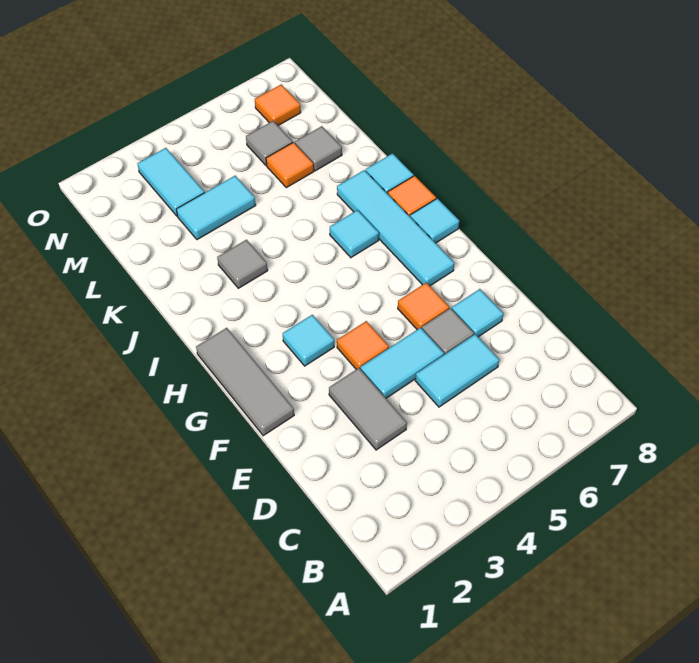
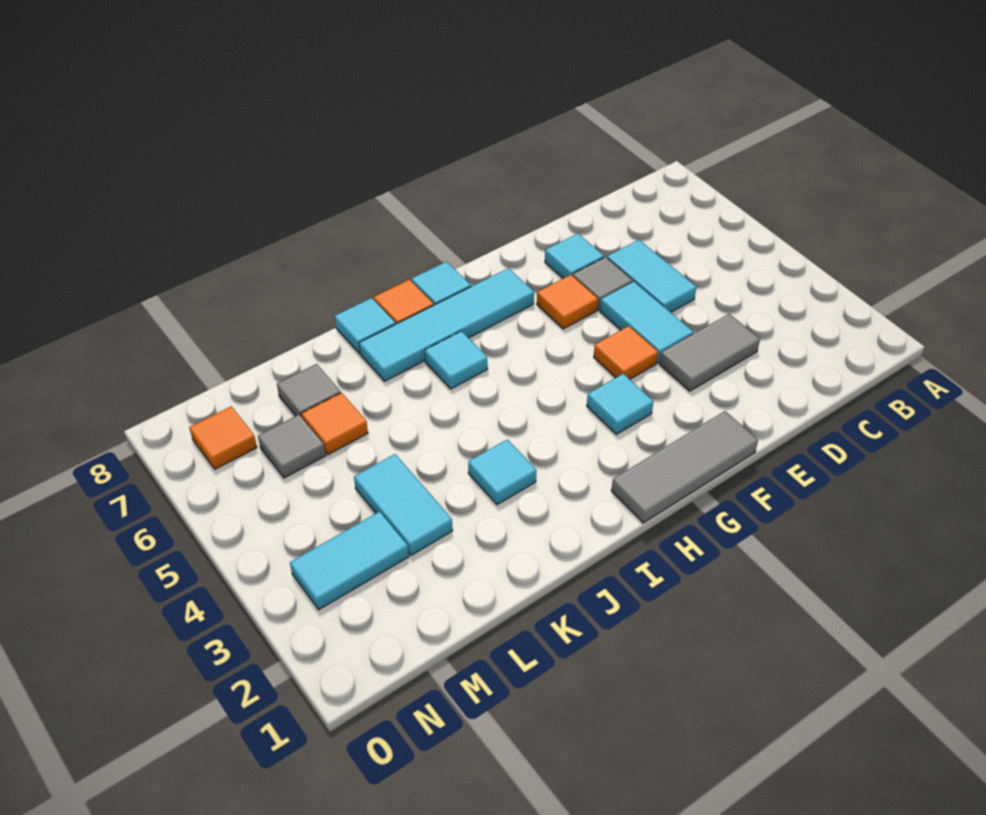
grey 1x1 tile [217,240,268,288] -> cyan 1x1 tile [468,439,537,505]

